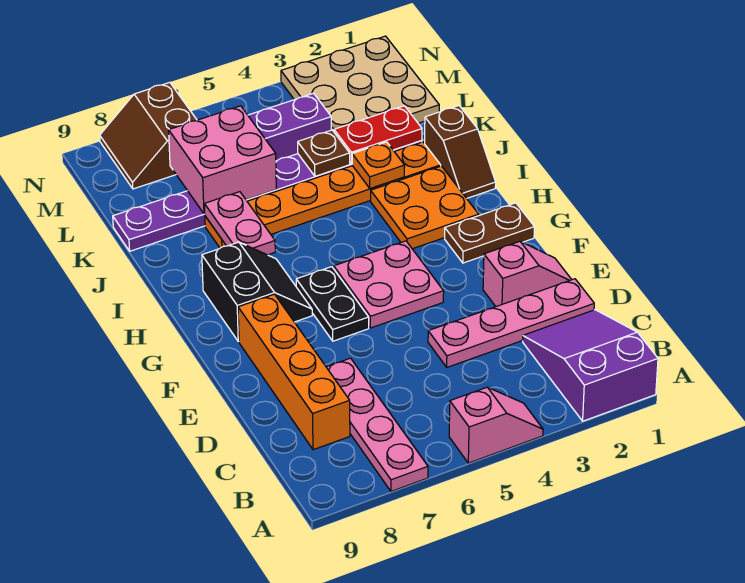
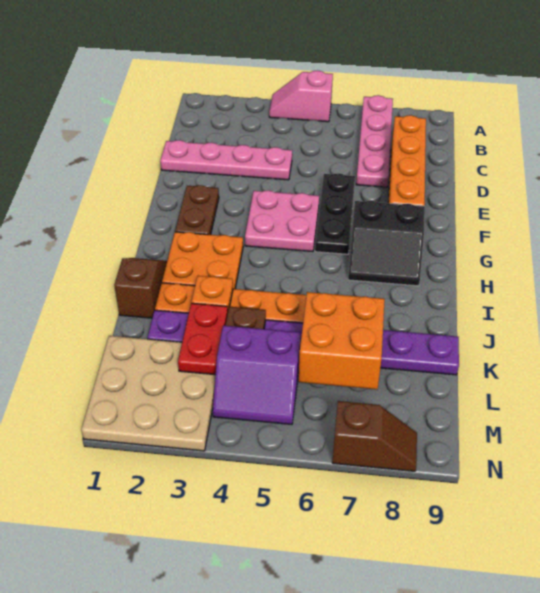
purple 2x3 slope [523,310,658,421] -> none
pink 1x2 slope [483,241,572,306] -> none
black 1x2 plate [296,267,369,341] -> black 1x3 plate [315,173,355,254]
brown 1x2 plate [445,203,534,263] -> brown 1x2 plate turned to [175,185,219,235]
black 2x2 slope [202,242,312,342] -> black 2x2 slope turned to [348,201,425,286]
pink 1x2 plate [204,192,275,255] -> none
red 1x2 plate [334,106,422,164] -> red 1x2 plate turned to [178,303,228,375]
pink 2x2 brick [169,106,276,214] -> orange 2x2 brick [299,292,385,389]
brown 2x2 slope [100,82,197,189] -> brown 1x2 slope [332,401,417,471]

